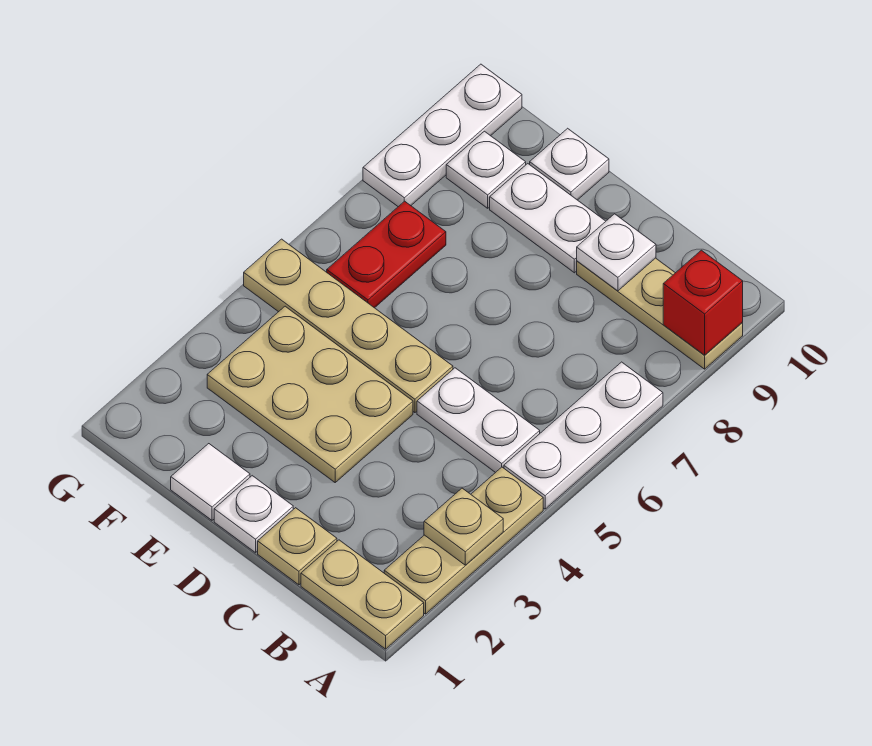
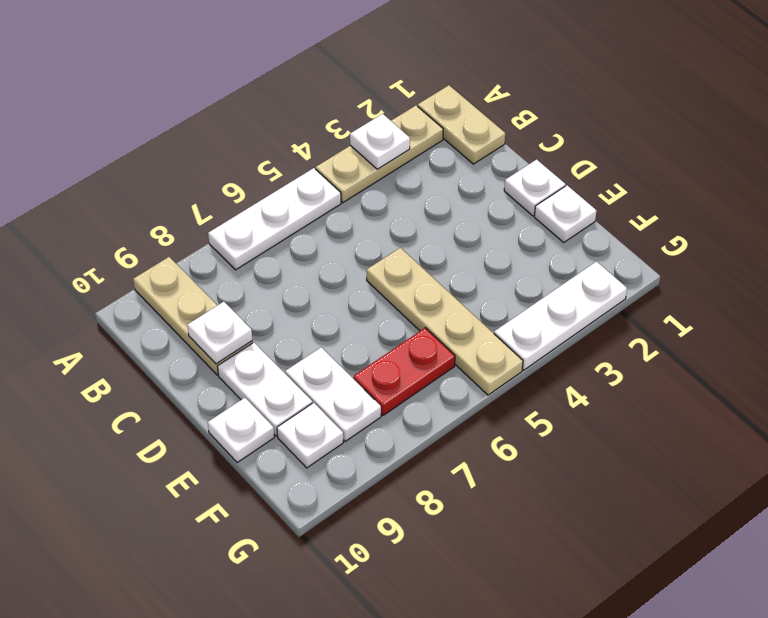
tan 1x1 plate [424,488,503,565] -> white 1x1 plate [350,114,410,169]
red 1x1 brick [663,250,743,355] -> none
white 1x2 plate [417,368,540,473] -> white 1x2 plate moved to [285,347,381,441]
tan 1x1 plate [258,508,337,585] -> none
tan 2x3 plate [207,306,413,482] -> none
white 1x1 tile [171,444,250,520] -> white 1x1 plate [534,186,597,242]
white 1x3 plate [363,64,522,207] -> white 1x3 plate moved to [494,262,627,370]

